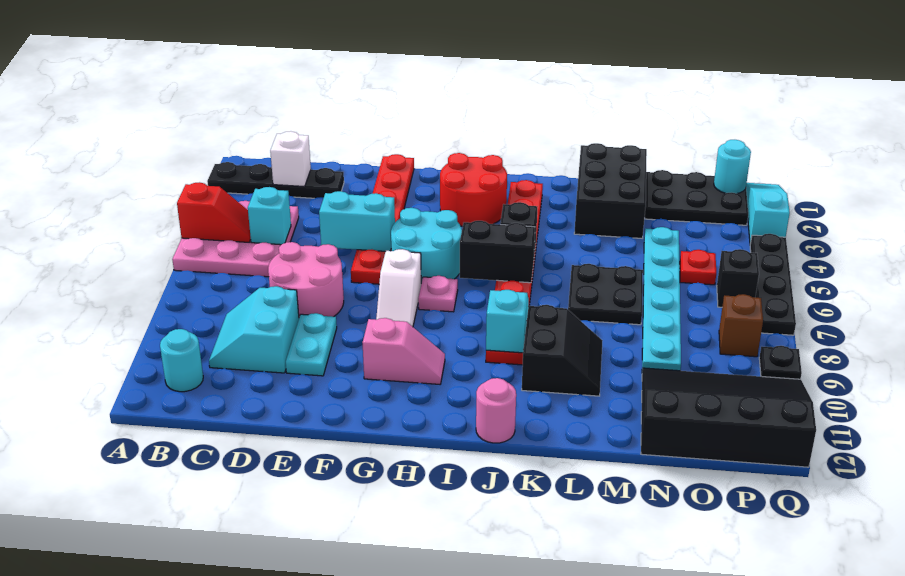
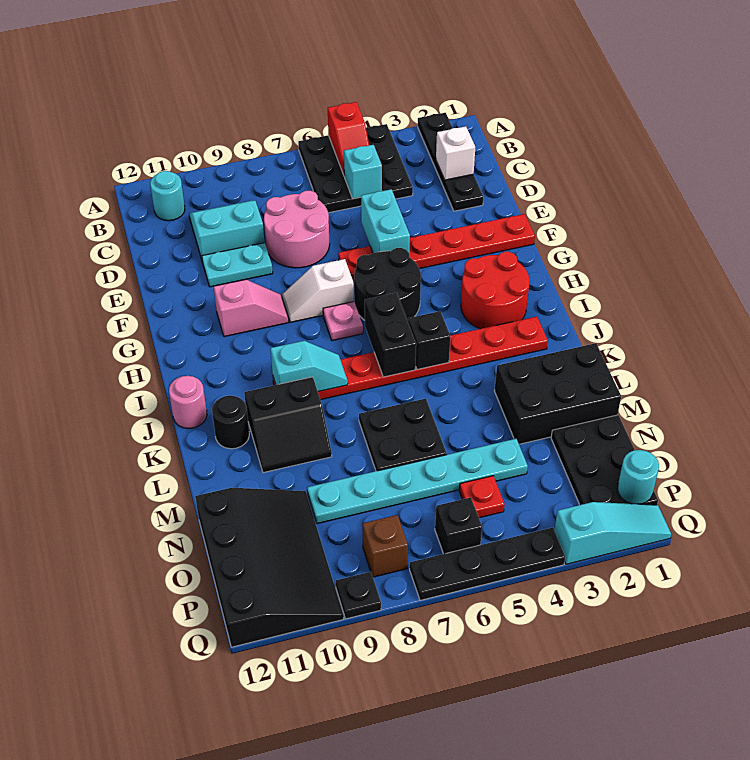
pink 3x3 plate [172,201,299,277] -> black 3x3 plate [298,124,413,213]
cyan 2x2 round brick [391,208,462,283] -> black 2x2 round brick [354,248,421,321]
pink 1x2 slope [363,318,445,384] -> pink 1x2 slope turned to [214,280,288,337]
none -> black 1x1 round brick [212,396,249,449]

